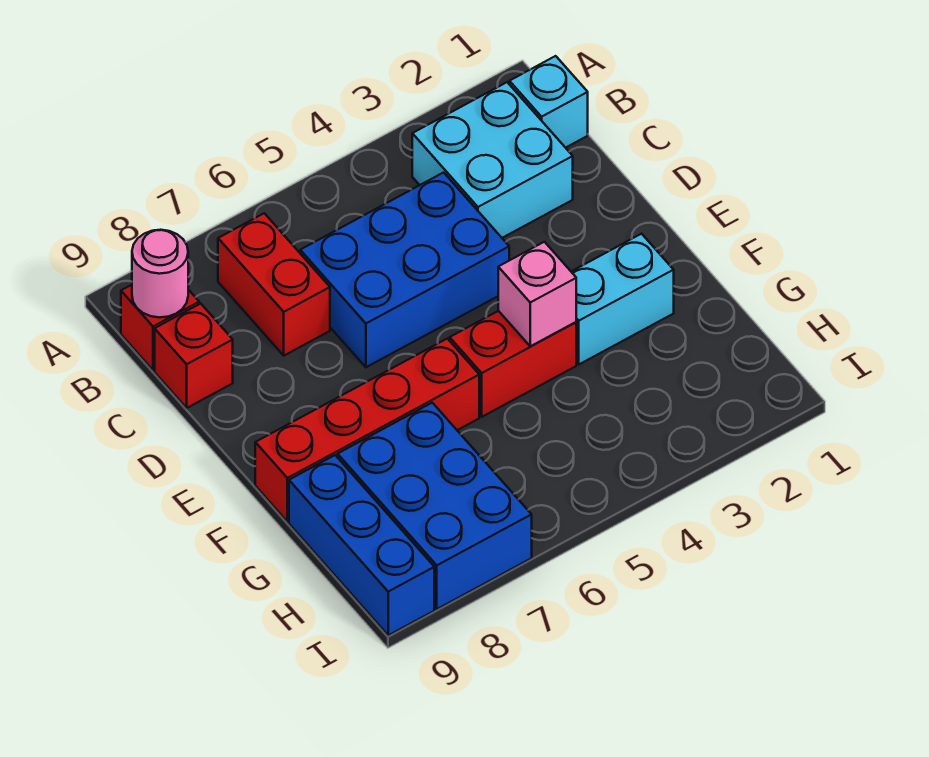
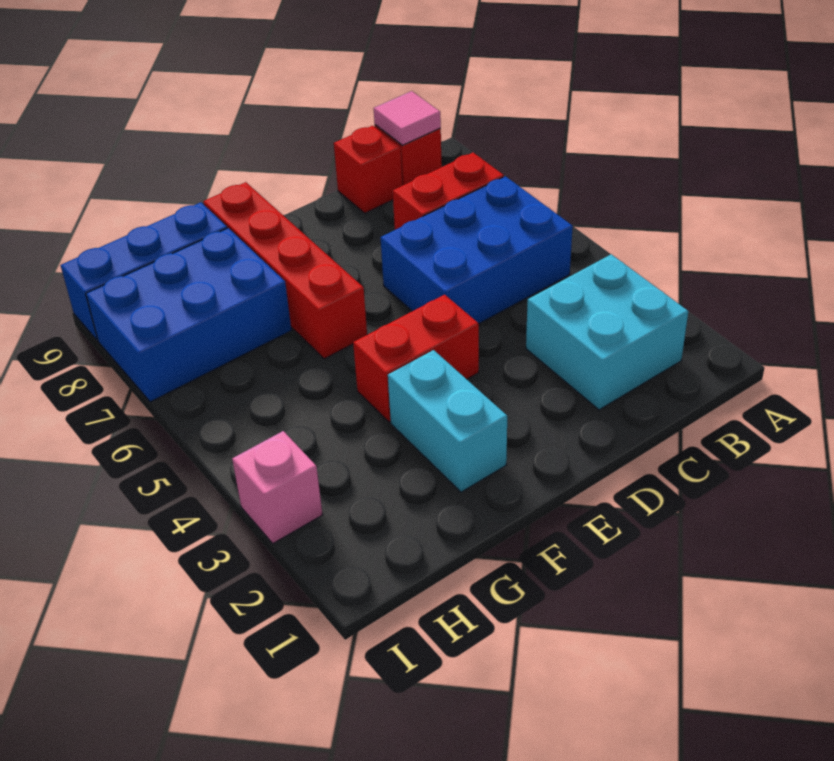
cyan 1x1 brick [510,56,588,148] -> none
pink 1x1 round brick [132,230,188,317] -> pink 1x1 tile [374,91,441,145]
blue 2x3 brick [300,173,509,367] -> blue 2x3 brick turned to [380,176,573,323]
red 1x2 brick [450,311,576,417] -> red 1x2 brick turned to [353,295,479,422]
pink 1x1 brick [498,242,576,346] -> pink 1x1 brick moved to [232,431,323,543]

